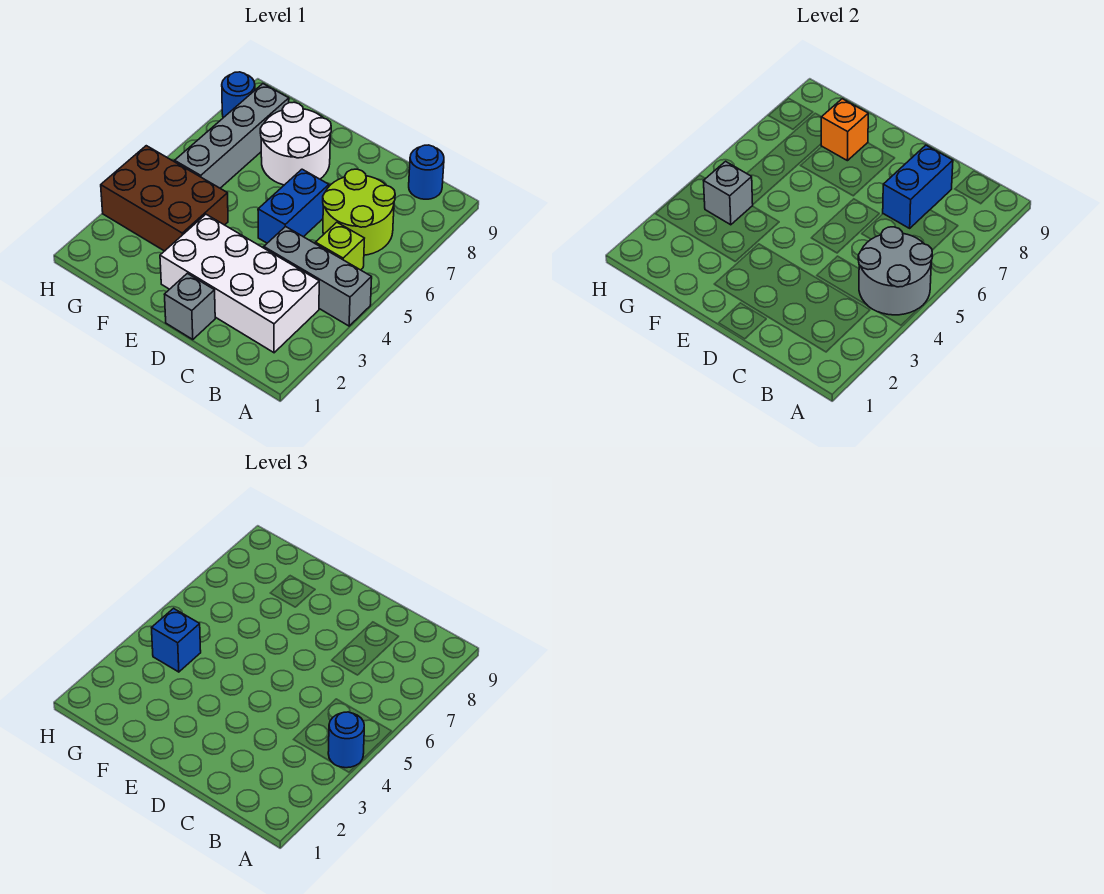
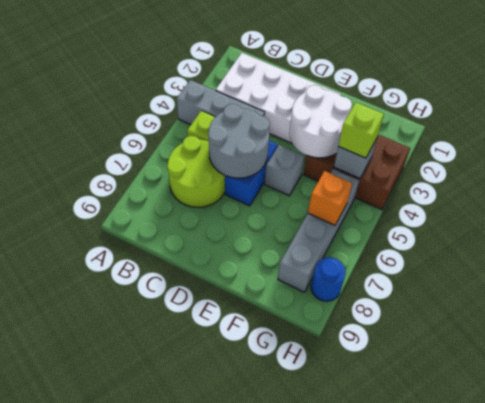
grey 2x2 round brick [858,227,932,315] -> grey 2x2 round brick moved to [208,104,270,178]
blue 1x1 round brick [328,712,364,768] -> none
blue 1x1 round brick [409,145,444,199] -> none
blue 1x2 brick [883,145,953,228] -> none
grey 1x1 brick [164,273,215,340] -> grey 1x1 brick moved to [265,145,304,196]
white 2x2 round brick [260,102,331,185] -> white 2x2 round brick moved to [289,85,352,158]
orange 1x1 brick [821,99,868,161] -> orange 1x1 brick moved to [308,171,352,225]
blue 1x1 brick [152,608,201,672] -> lime 1x1 brick [338,103,384,158]

